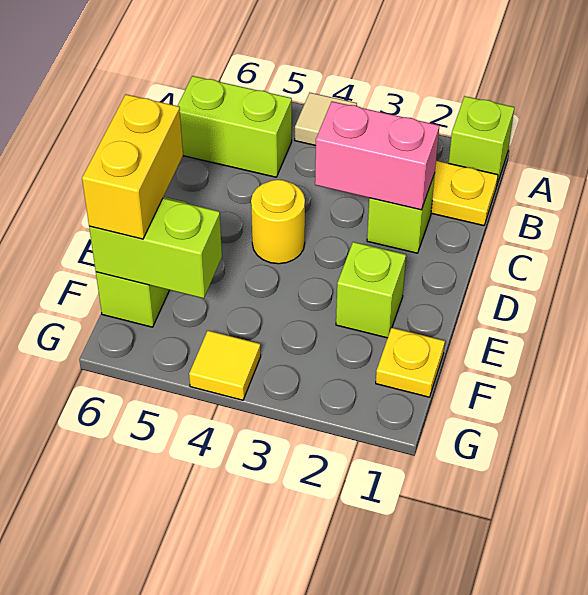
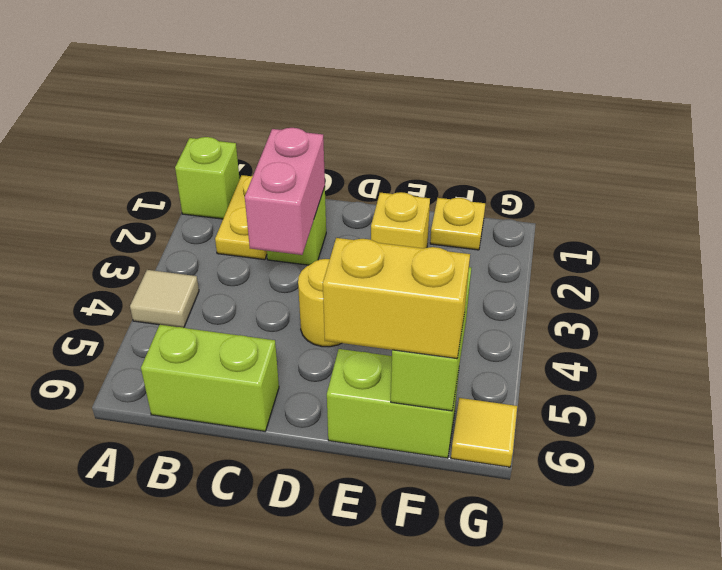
lime 1x2 brick [178,76,292,177] -> lime 1x2 brick turned to [141,325,279,431]
lime 1x1 brick [336,242,406,338] -> yellow 1x1 brick [371,192,430,248]
yellow 1x1 tile [189,331,261,400] -> yellow 1x1 tile moved to [451,398,517,467]

